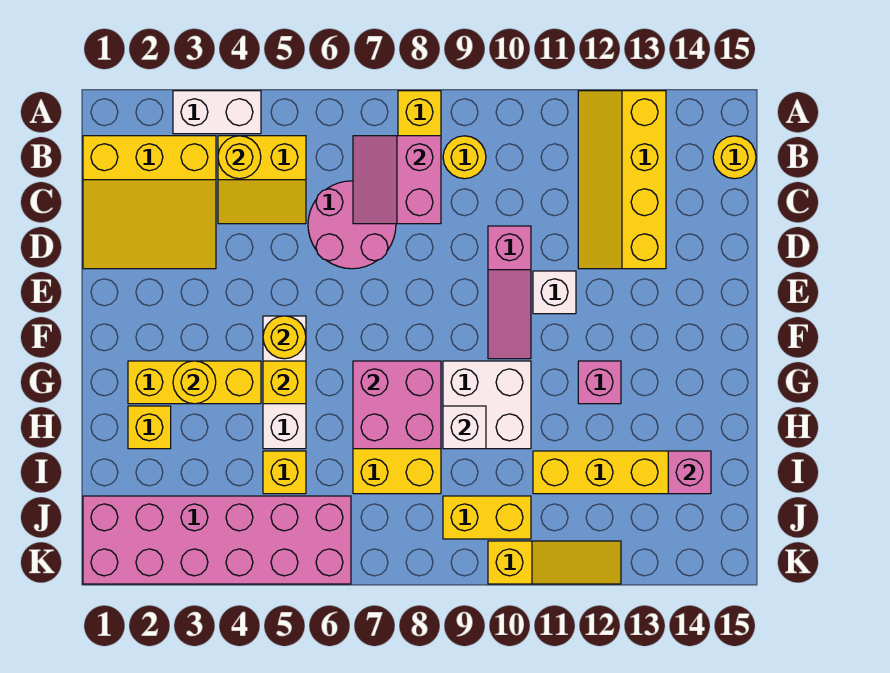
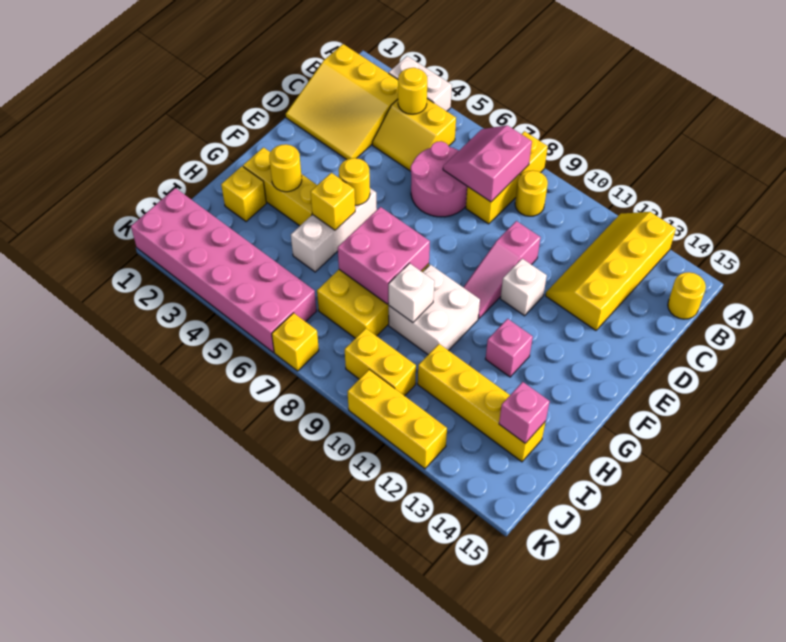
yellow 1x1 brick [263,451,306,494] -> yellow 1x1 brick moved to [272,313,319,371]
yellow 1x3 slope [488,541,621,584] -> yellow 1x3 brick [347,370,447,469]

